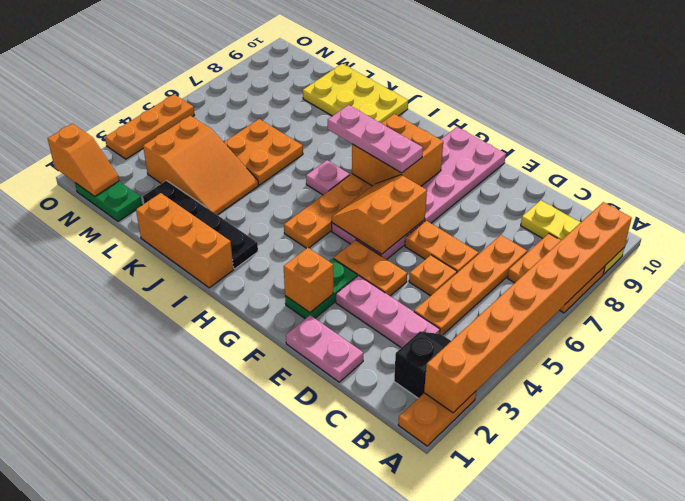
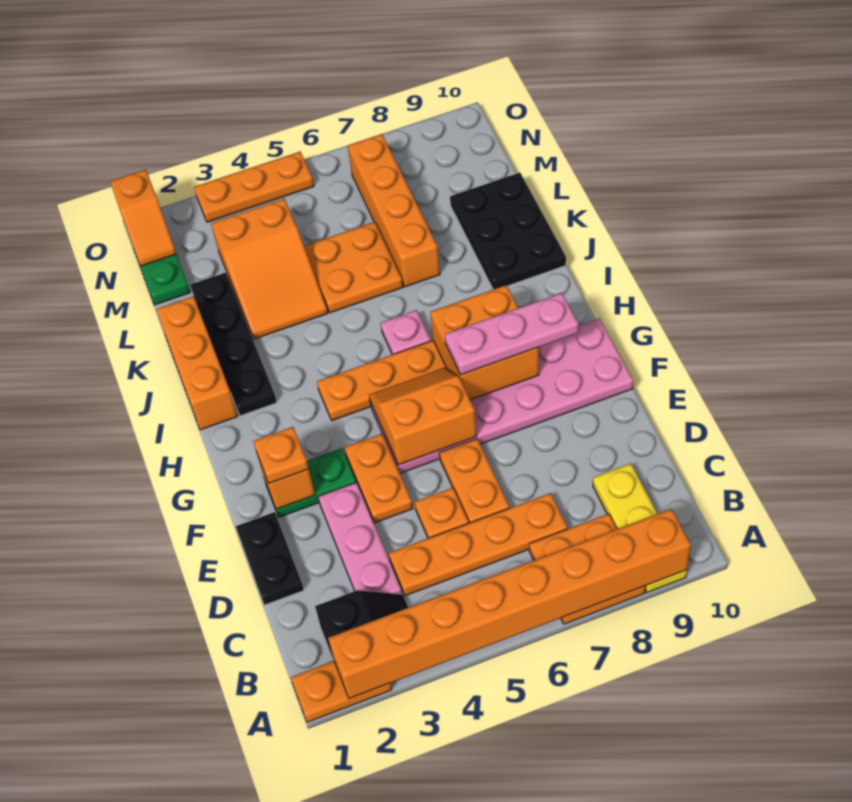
pink 1x2 plate [286,315,363,382] -> black 1x2 plate [236,512,304,605]
none -> orange 1x1 plate [253,427,309,483]
pink 1x3 plate [328,105,423,173] -> pink 1x3 plate turned to [445,293,578,375]
yellow 2x3 plate [303,64,408,123] -> black 2x3 plate [450,173,566,290]
none -> orange 1x4 brick [348,134,440,287]

